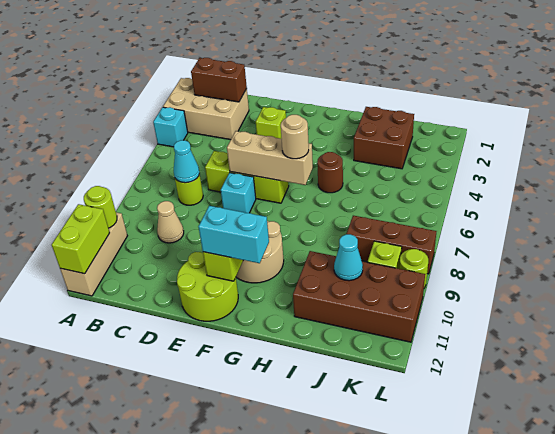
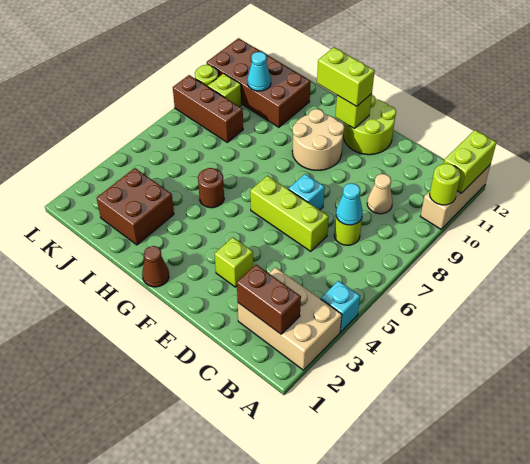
tan 1x3 brick [227,131,313,185] -> none
cyan 1x2 brick [198,206,269,263] -> lime 1x2 brick [317,47,375,106]
none -> brown 1x1 cone [142,246,169,287]
tan 1x1 round brick [281,115,309,159] -> none

